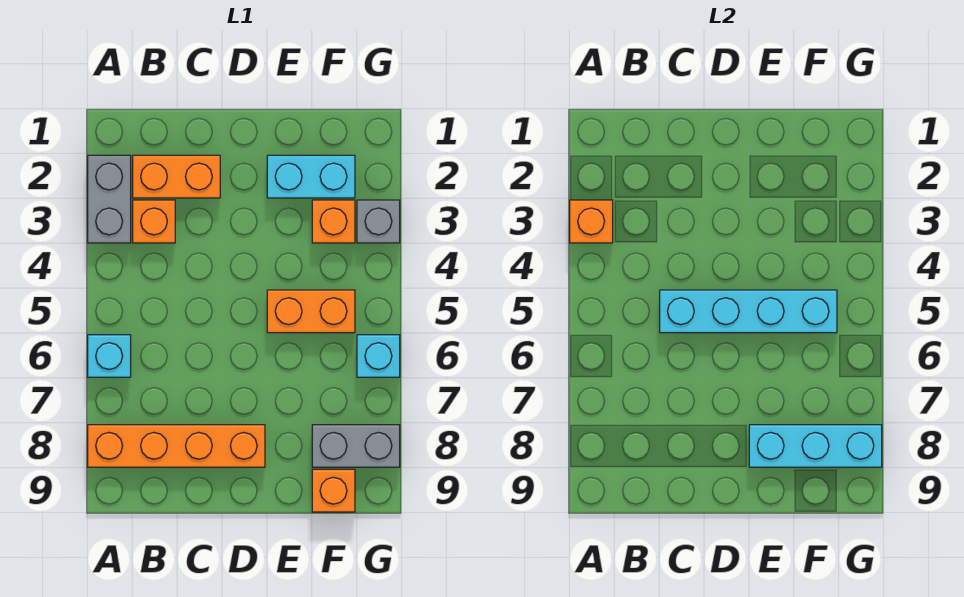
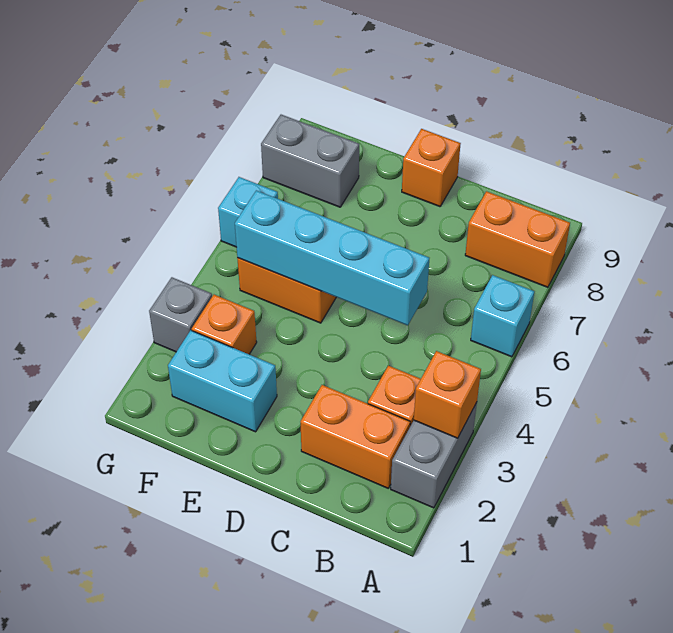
orange 1x4 brick [88,425,265,467] -> orange 1x2 brick [465,191,570,287]
cyan 1x3 brick [749,425,882,467] -> none
orange 1x1 brick [312,469,355,512] -> orange 1x1 brick moved to [402,129,461,207]

